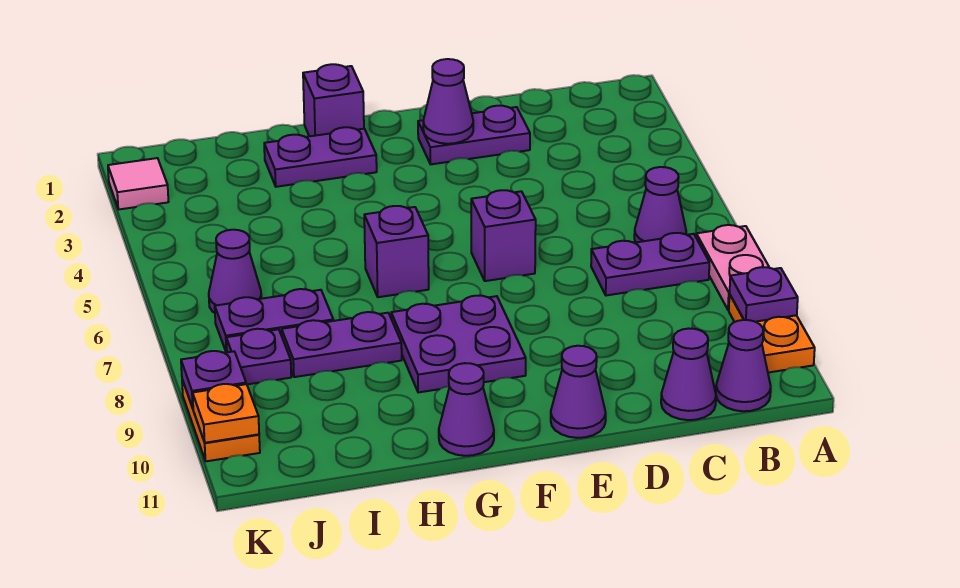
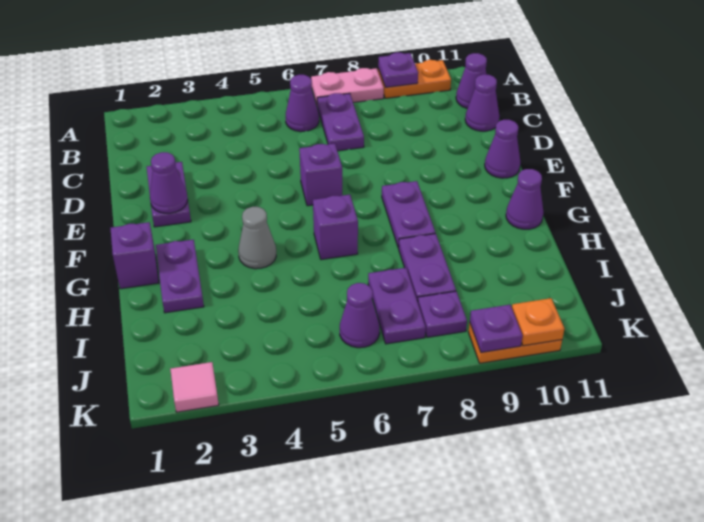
purple 2x2 plate [391,296,526,392] -> purple 1x2 plate [382,181,435,248]
none -> grey 1x1 cone [238,207,276,269]

